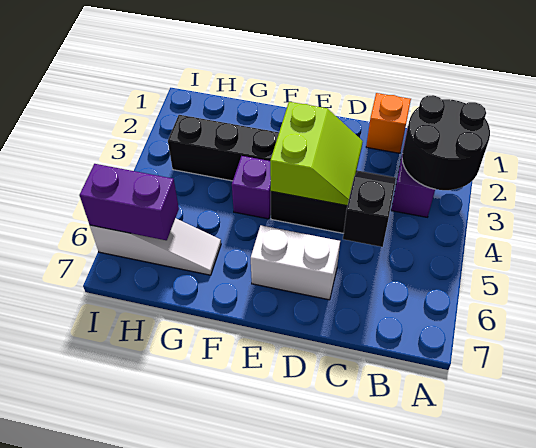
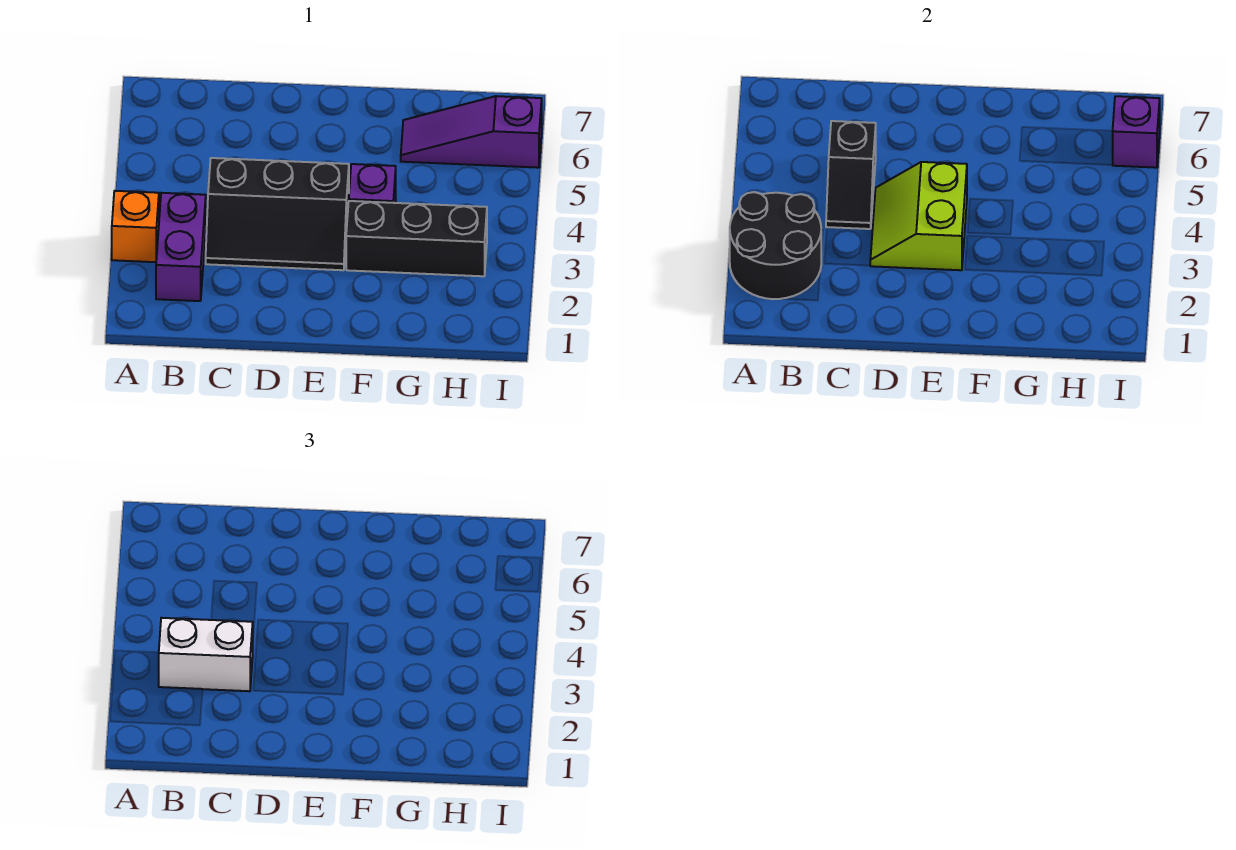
orange 1x1 brick [366,93,411,153] -> orange 1x1 brick moved to [112,191,159,262]
white 1x2 brick [251,225,340,300] -> white 1x2 brick moved to [159,618,253,691]
white 1x3 slope [90,218,221,275] -> purple 1x3 slope [401,96,542,168]
purple 1x2 brick [79,164,179,240] -> purple 1x1 brick [1113,96,1160,168]

